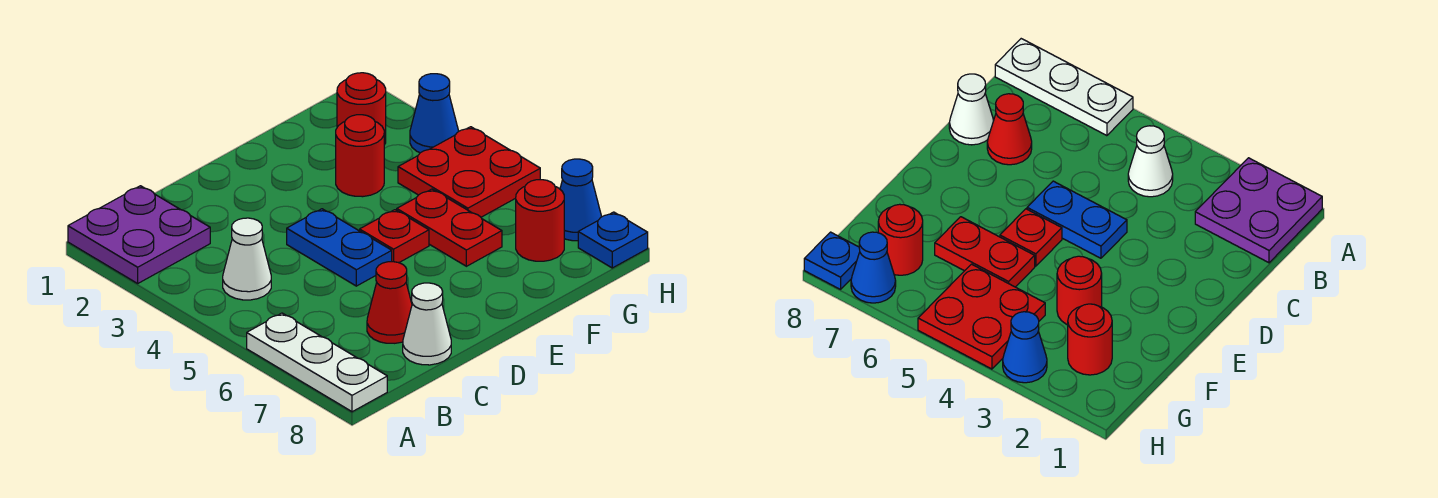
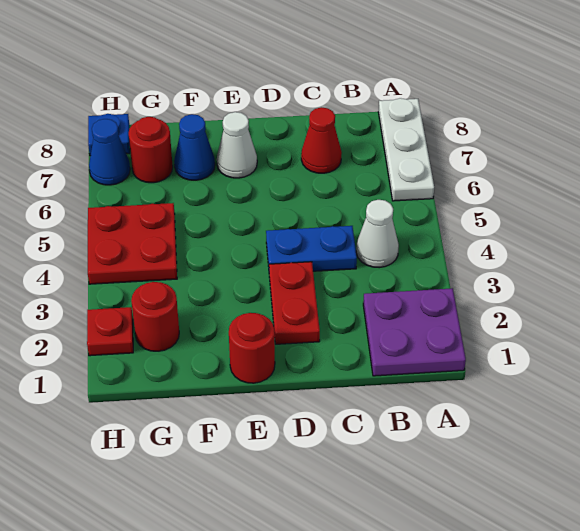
white 1x1 cone [403,283,451,365] -> white 1x1 cone moved to [217,112,257,178]
blue 1x2 plate [287,209,392,286] -> blue 1x2 plate turned to [266,226,357,271]
red 1x1 plate [360,210,429,263] -> red 1x1 plate moved to [87,307,133,356]
red 1x1 round brick [336,115,384,197] -> red 1x1 round brick moved to [229,313,275,383]
red 1x2 plate [397,189,502,266] -> red 1x2 plate moved to [269,262,320,344]
blue 1x1 cone [410,74,459,153] -> blue 1x1 cone moved to [174,114,215,180]

